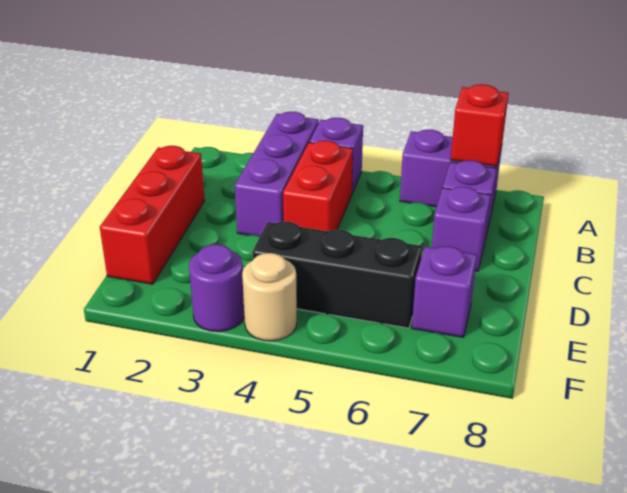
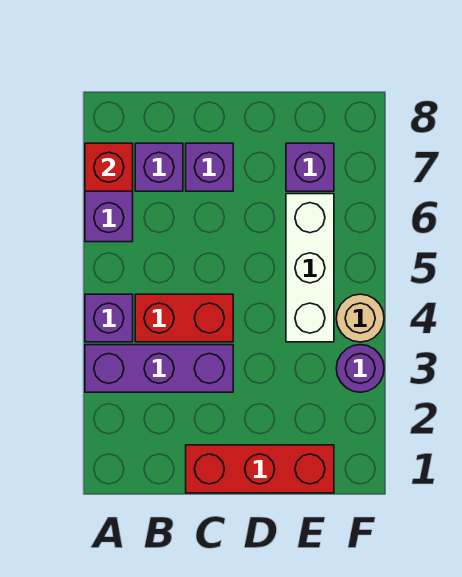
black 1x3 brick [252,222,422,328] -> white 1x3 brick [286,194,334,342]

